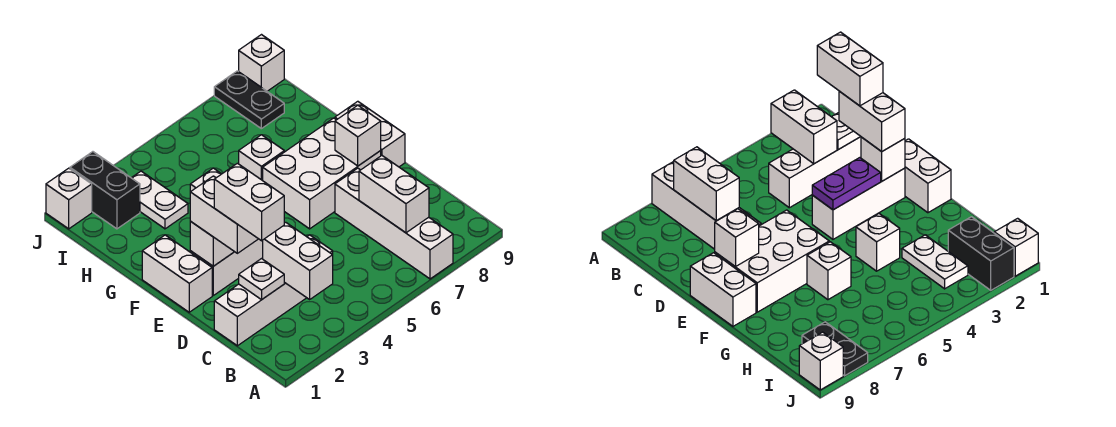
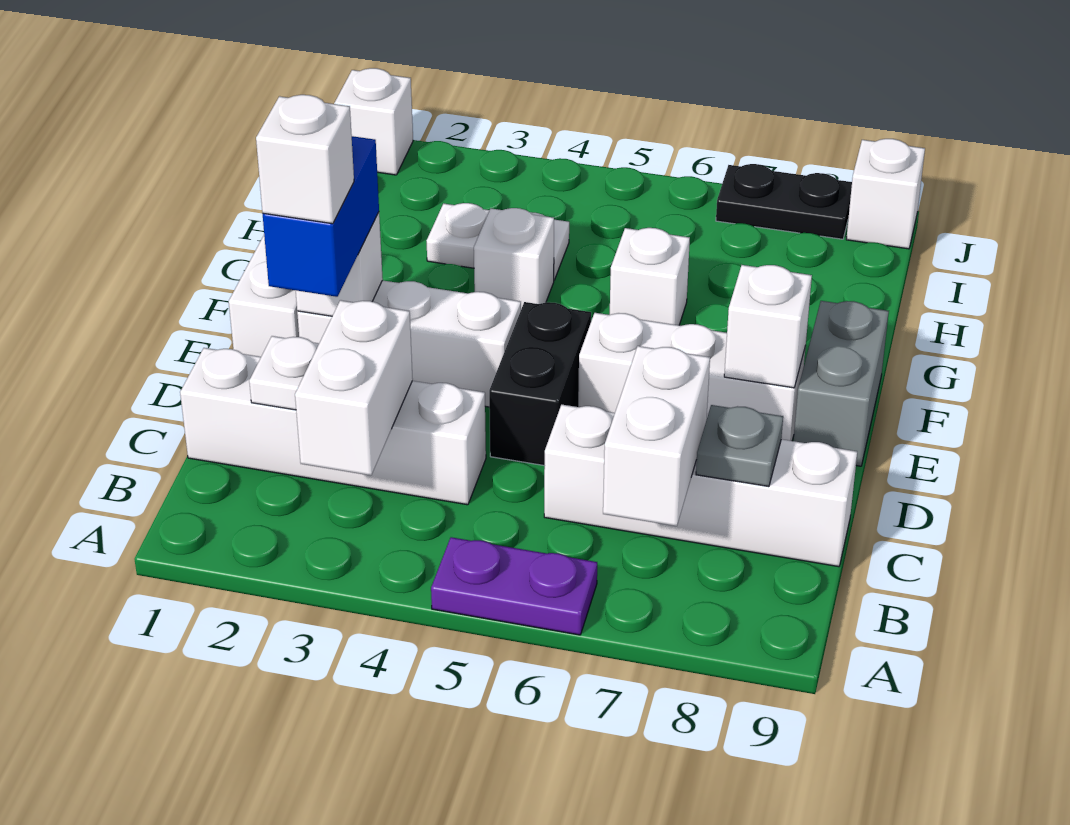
white 1x4 brick [335,168,453,279] -> white 1x4 brick turned to [544,405,857,567]
white 1x2 brick [214,163,284,241] -> white 1x1 brick [256,95,354,224]
none -> grey 1x1 plate [696,405,783,487]
white 1x2 brick [190,176,258,253] -> blue 1x2 brick [263,136,379,297]
purple 1x2 plate [812,158,881,210] -> purple 1x2 plate moved to [431,537,597,635]
white 2x3 brick [263,118,381,229] -> white 1x3 brick [578,313,806,441]
white 1x2 brick [335,101,405,167] -> grey 1x2 brick [794,301,889,466]
white 1x2 plate [132,171,188,229] -> white 1x2 plate turned to [427,203,569,280]
black 1x2 brick [70,152,140,229] -> black 1x2 brick moved to [489,302,591,466]
black 1x2 plate [214,71,284,129] -> black 1x2 plate turned to [716,164,852,239]

